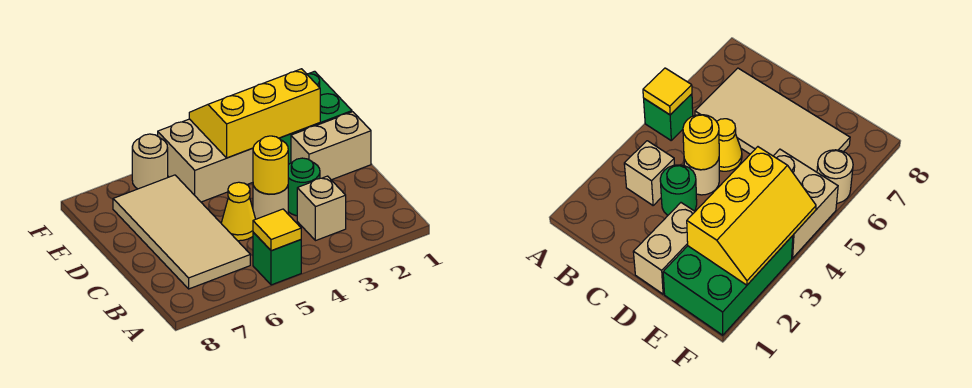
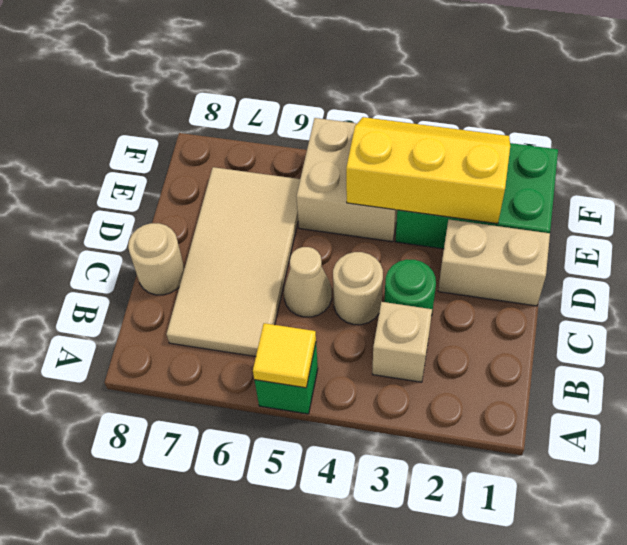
yellow 1x1 round brick [253,136,288,194] -> none
yellow 1x1 cone [221,182,255,241] -> tan 1x1 cone [284,247,332,317]
tan 1x1 round brick [132,134,168,189] -> tan 1x1 round brick moved to [128,223,185,295]

